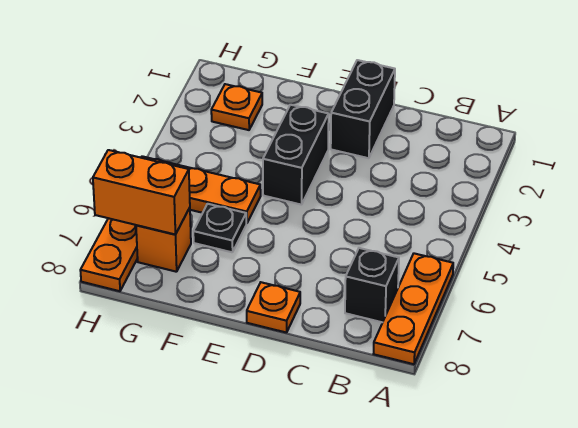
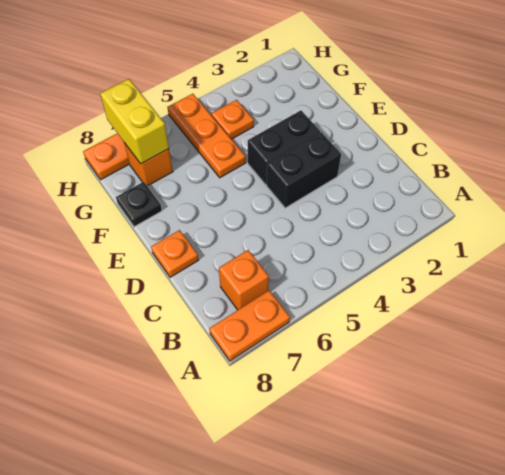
orange 1x3 plate [374,253,453,364] -> orange 1x2 plate [209,290,290,361]
black 1x1 brick [345,248,399,322] -> orange 1x1 brick [219,250,269,310]
black 1x2 brick [331,60,395,158] -> black 1x2 brick moved to [267,132,341,208]
black 1x1 plate [193,204,246,252] -> black 1x1 plate moved to [116,182,162,227]
orange 1x1 plate [211,84,262,130] -> orange 1x1 plate moved to [211,100,254,139]
orange 1x2 brick [93,150,190,234] -> yellow 1x2 brick [100,79,169,164]

